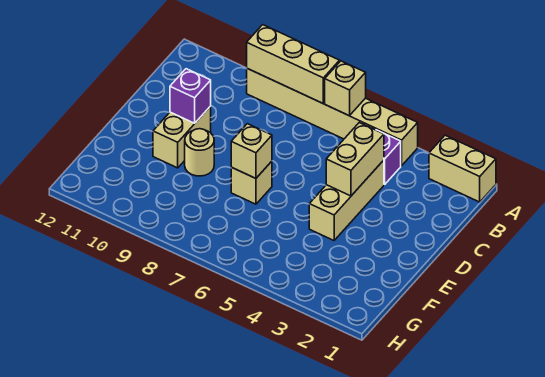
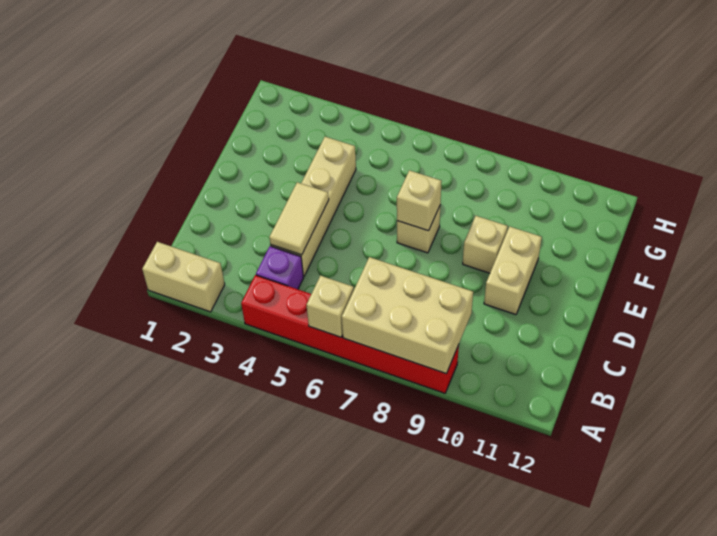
tan 1x6 brick [247,69,418,166] -> red 1x6 brick [241,275,459,393]
tan 1x3 brick [247,25,340,104] -> tan 2x3 brick [342,257,473,374]
tan 1x3 brick [309,160,384,240] -> tan 1x4 brick [271,137,356,277]
tan 1x2 brick [326,123,384,196] -> tan 1x2 tile [269,182,329,255]
purple 1x1 brick [170,69,211,123] -> none
tan 1x1 round brick [185,129,214,176] -> tan 1x1 brick [463,216,508,273]

